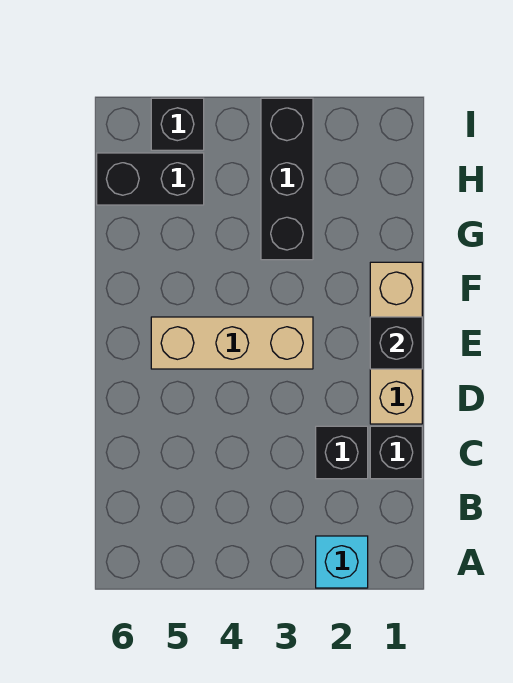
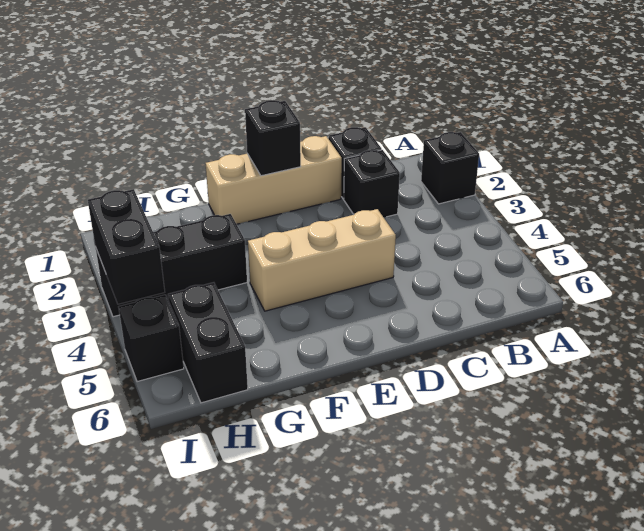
cyan 1x1 brick [316,536,368,588] -> black 1x1 brick [421,132,479,204]
tan 1x3 brick [151,317,313,369] -> tan 1x3 brick turned to [248,209,396,311]
none -> black 1x2 brick [88,189,165,304]

